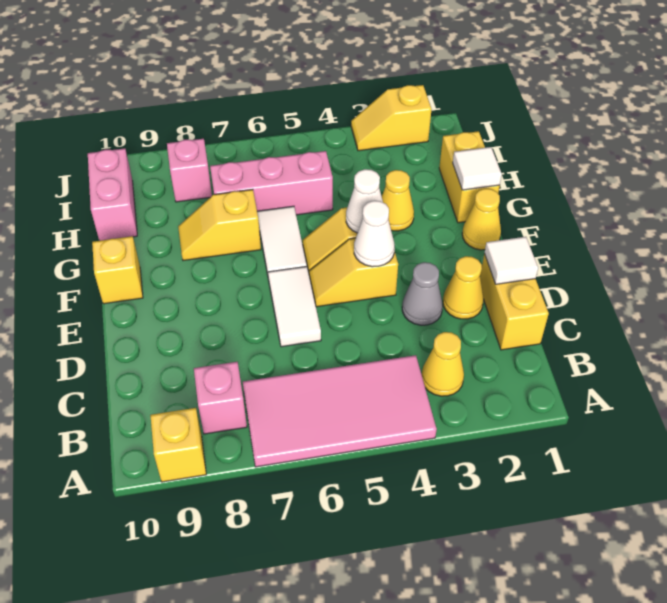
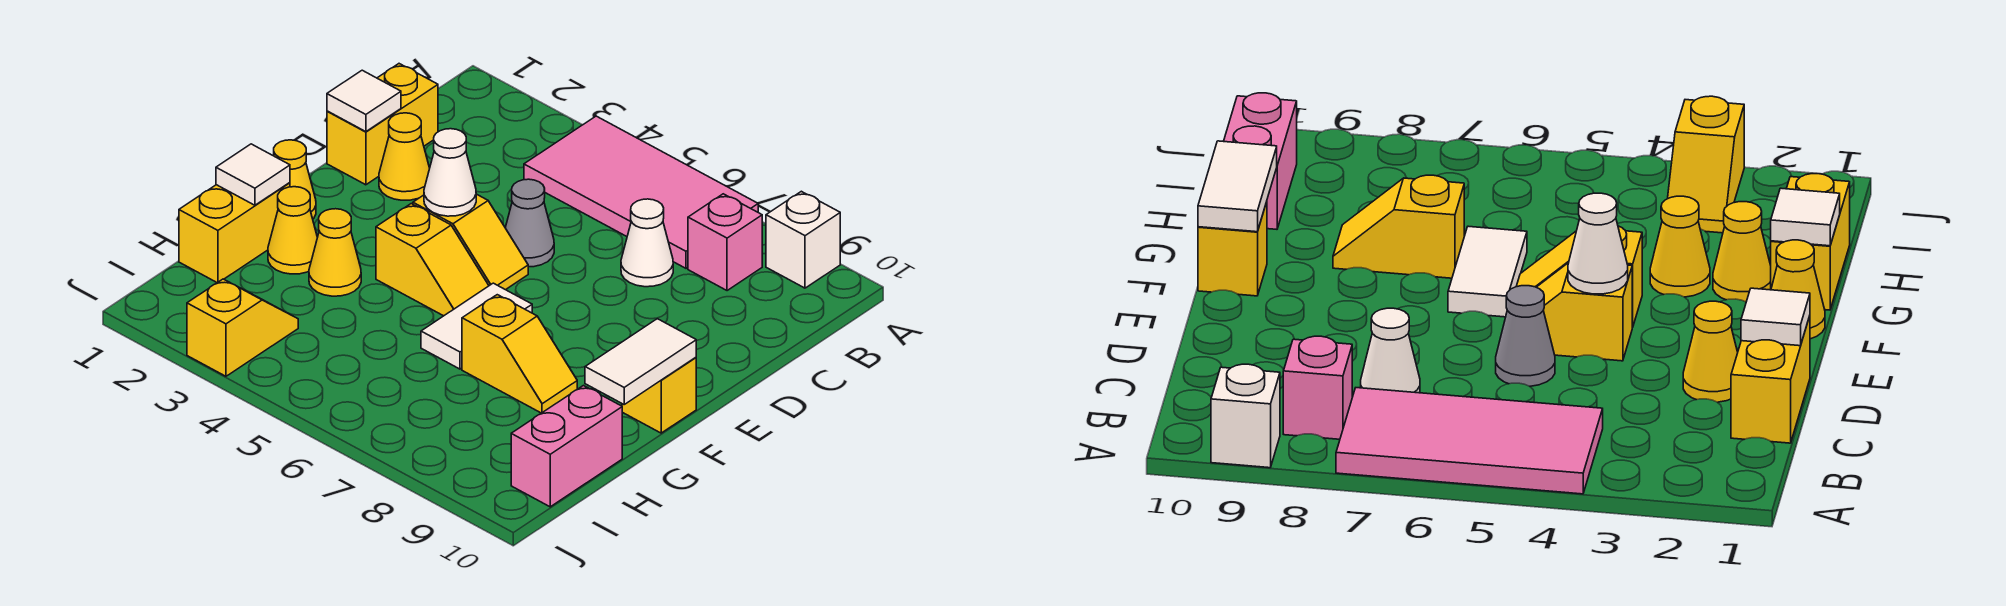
yellow 1x1 brick [150,408,206,482] -> white 1x1 brick [766,191,840,288]
yellow 1x1 cone [422,332,464,396] -> yellow 1x1 cone moved to [268,187,317,274]
grey 1x1 cone [402,262,443,325] -> grey 1x1 cone moved to [505,179,554,267]
white 1x2 tile [268,267,321,347] -> white 1x2 tile moved to [585,319,696,404]
white 1x1 cone [346,169,383,233] -> white 1x1 cone moved to [621,199,673,287]
pink 1x3 brick [210,151,333,215] -> none
pink 1x1 brick [167,139,212,202] -> none
yellow 1x2 slope [351,85,432,151] -> yellow 1x2 slope turned to [187,279,298,376]

